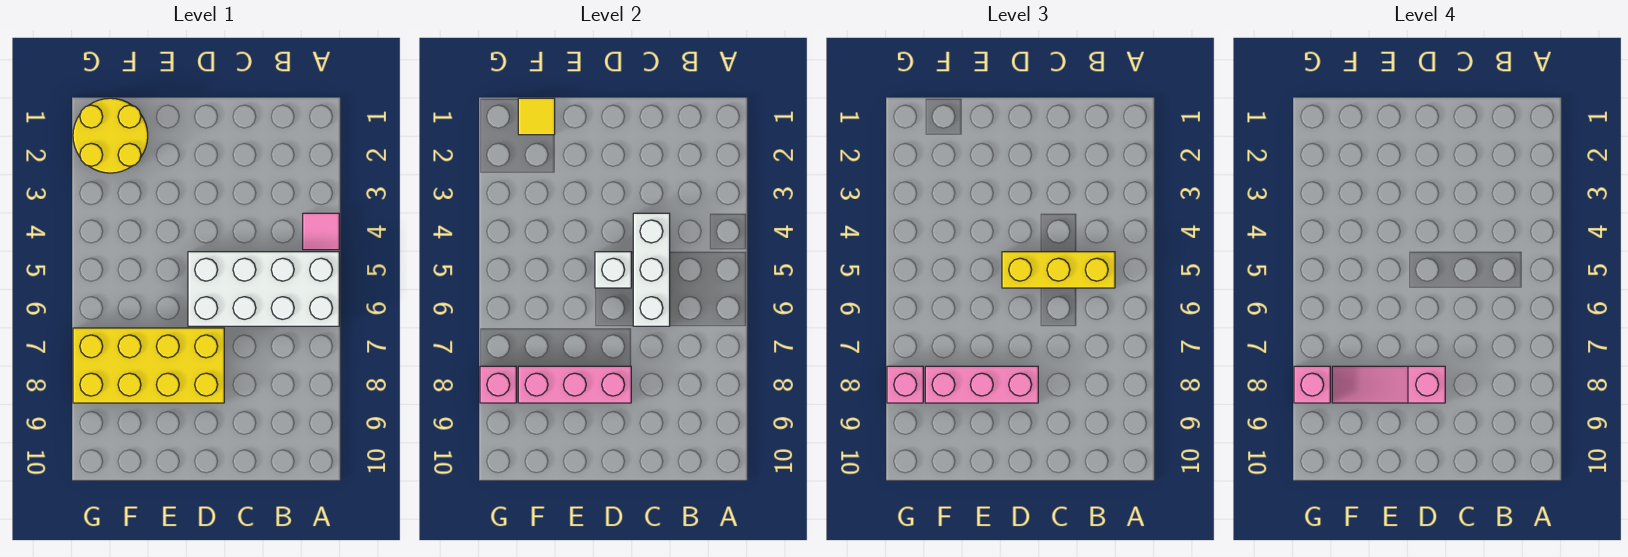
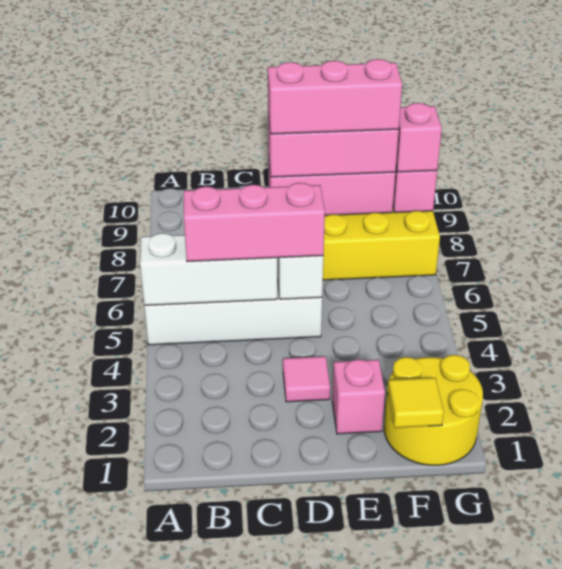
pink 1x1 tile [303,213,339,250] -> pink 1x1 tile moved to [283,356,330,402]
yellow 1x3 brick [1002,252,1115,288] -> pink 1x3 brick [184,183,325,261]
white 1x3 brick [633,213,670,326] -> white 1x3 brick turned to [140,233,277,305]
pink 1x3 slope [1332,366,1445,403] -> pink 1x3 brick [268,59,402,134]
pink 1x1 brick [1294,366,1330,403] -> pink 1x1 brick moved to [332,359,385,434]

